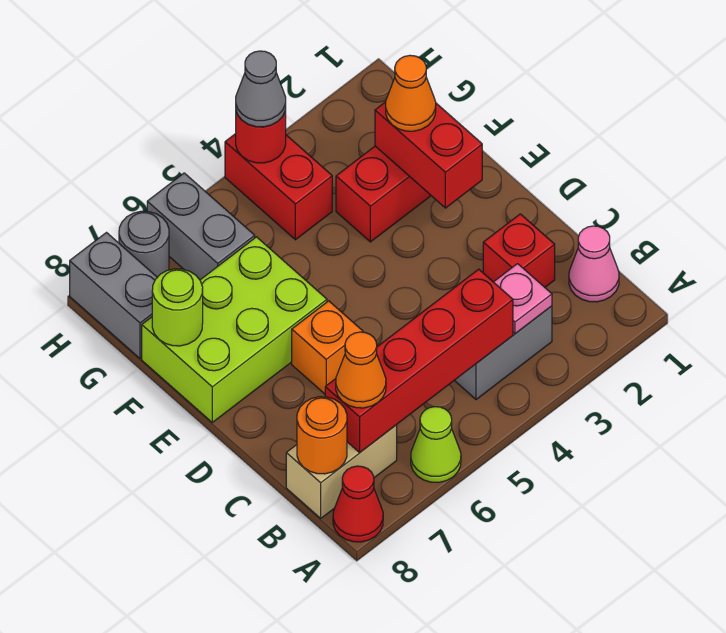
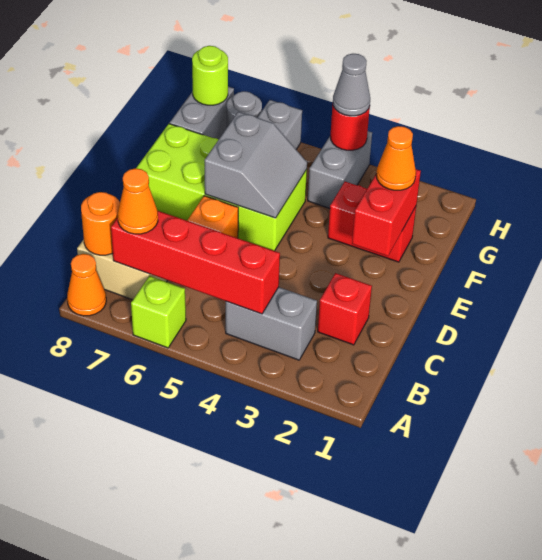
lime 1x1 cone [411,407,461,483] -> lime 1x1 brick [131,276,186,348]
red 1x1 cone [333,466,383,542] -> orange 1x1 cone [67,254,106,316]
pink 1x1 cone [569,226,619,302] -> none
pink 1x1 plate [494,264,552,334] -> none
none -> grey 2x2 slope [205,112,307,218]
lime 2x3 brick [142,237,327,422] -> lime 2x4 brick [136,124,307,251]
lime 1x1 round brick [152,269,203,346] -> lime 1x1 round brick moved to [192,46,228,105]
red 1x2 brick [225,134,332,240] -> grey 1x2 brick [308,131,372,208]

